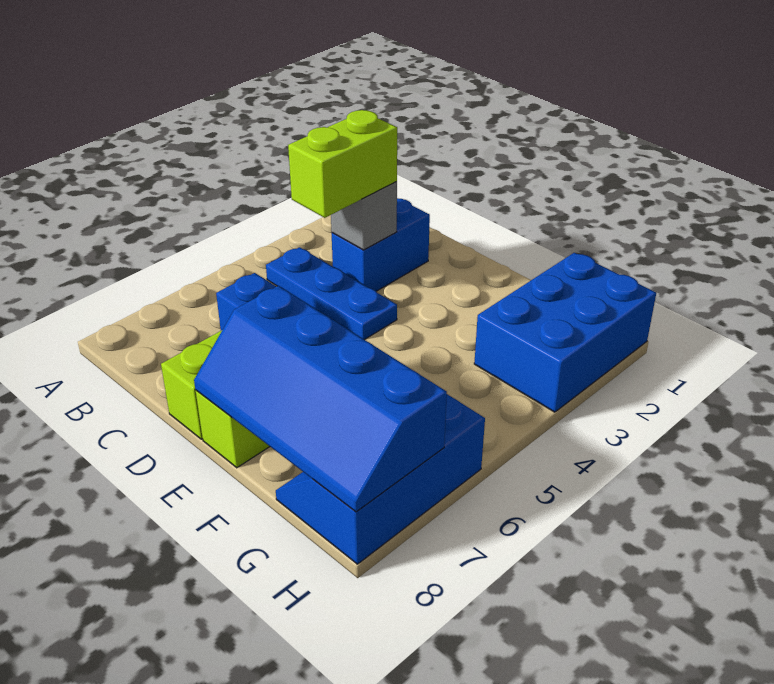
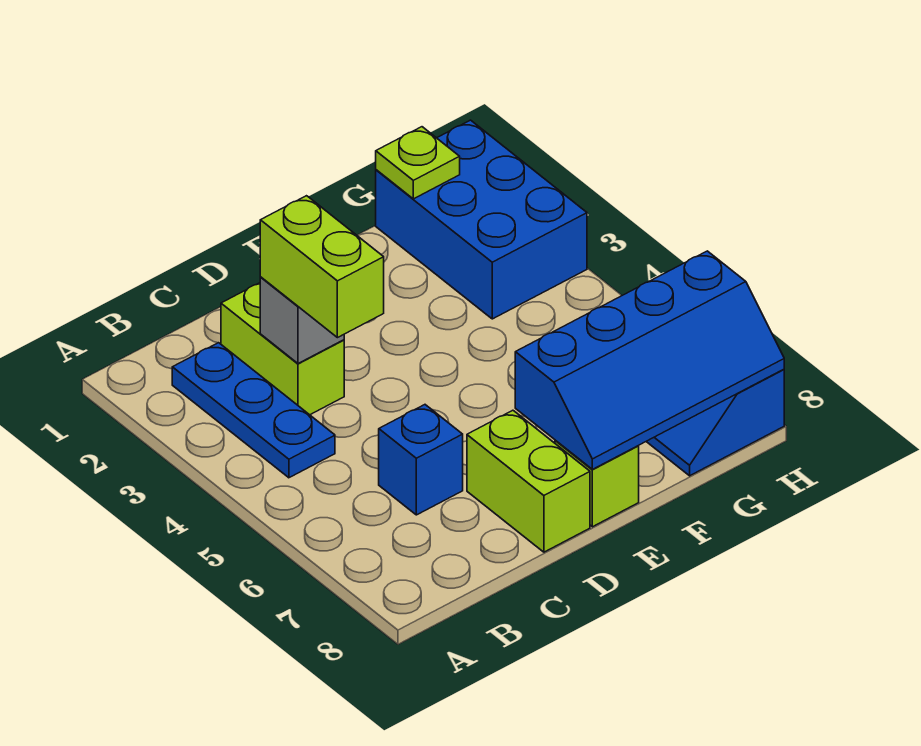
blue 1x3 plate [266,247,397,340] -> blue 1x3 plate turned to [172,343,335,478]
blue 1x2 brick [332,198,430,291] -> lime 1x2 brick [221,283,344,415]
none -> lime 1x1 plate [376,127,460,199]

